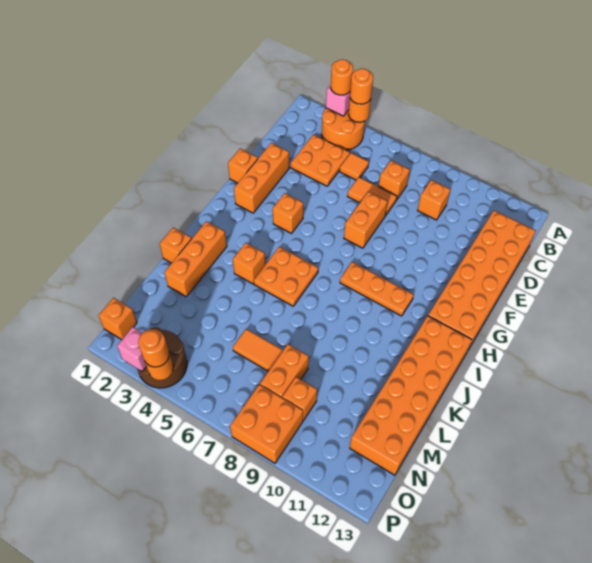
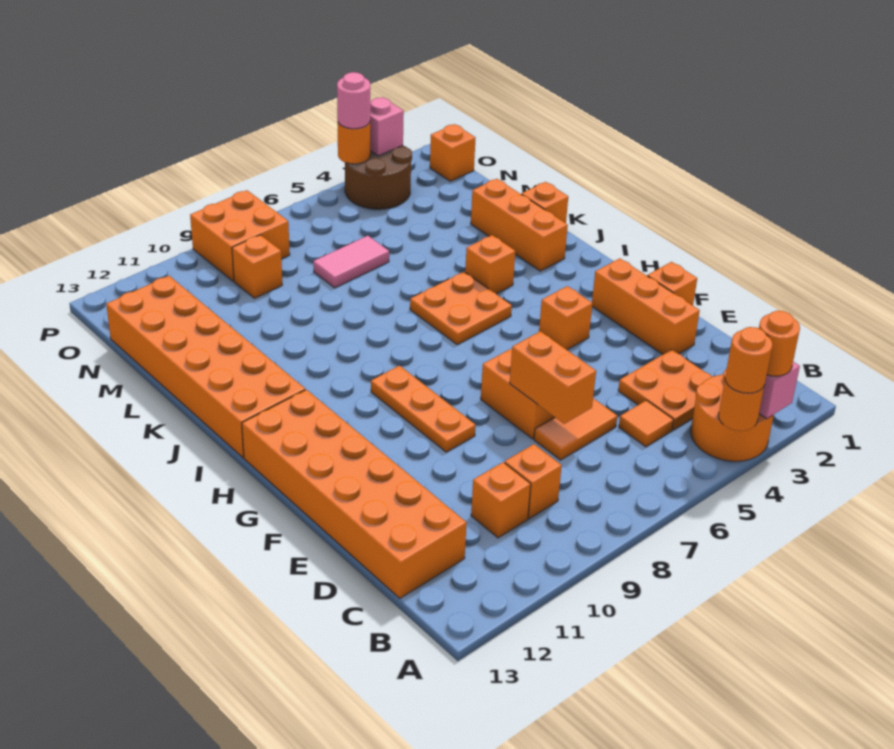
orange 1x1 brick [379,161,410,200] -> orange 1x1 brick moved to [471,462,531,538]
orange 1x3 plate [340,262,414,316] -> orange 1x3 plate turned to [371,366,475,452]
orange 1x2 tile [233,329,283,371] -> pink 1x2 tile [313,236,389,288]
orange 1x2 brick [260,344,309,397] -> orange 1x2 brick moved to [510,331,596,424]
orange 1x1 round brick [138,329,169,367] -> pink 1x1 round brick [337,72,371,129]

